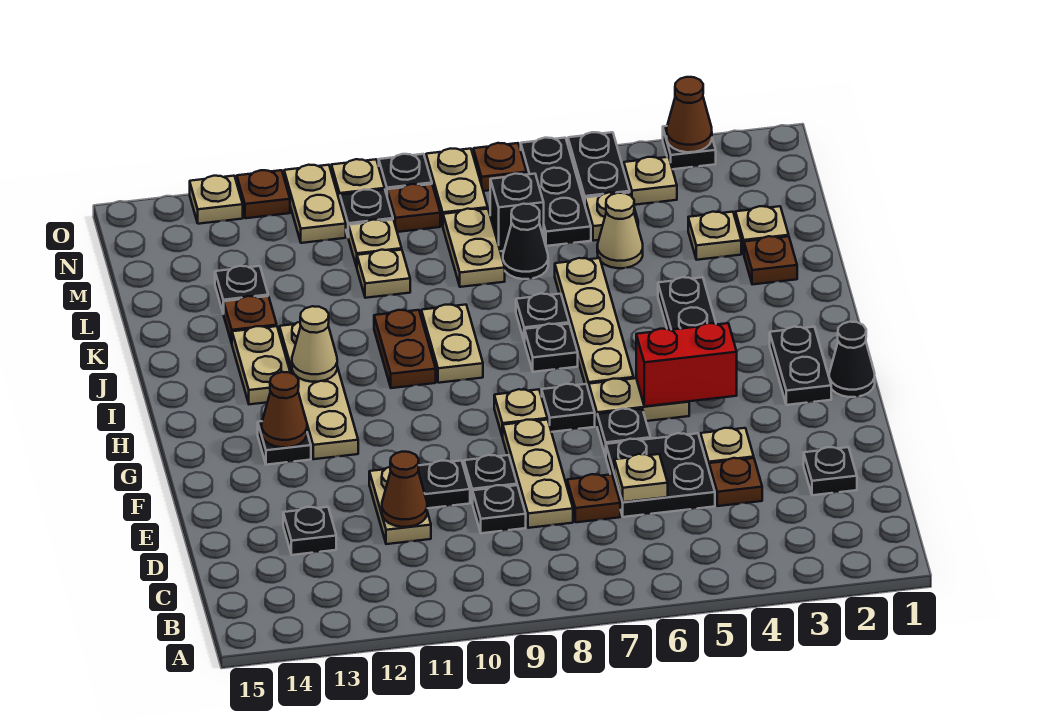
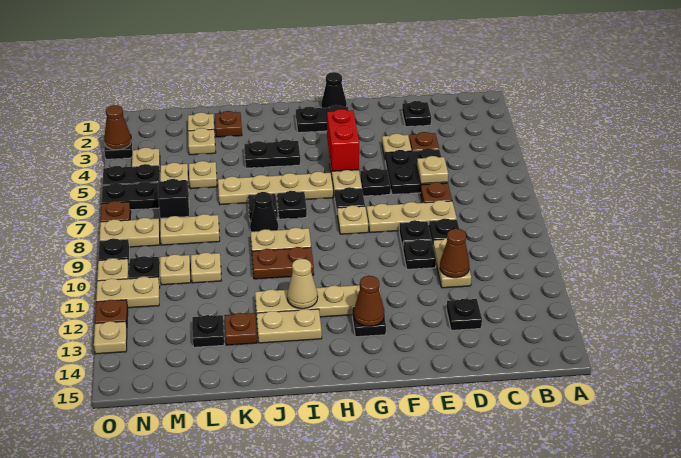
tan 1x2 plate [369,467,431,544] -> tan 1x2 plate turned to [433,238,471,288]
tan 1x1 cone [597,193,643,268] -> tan 1x1 plate [189,161,217,189]
black 1x1 cone [503,204,548,279] -> black 1x1 cone moved to [250,192,278,232]
brown 1x1 plate [387,184,440,232] -> none

